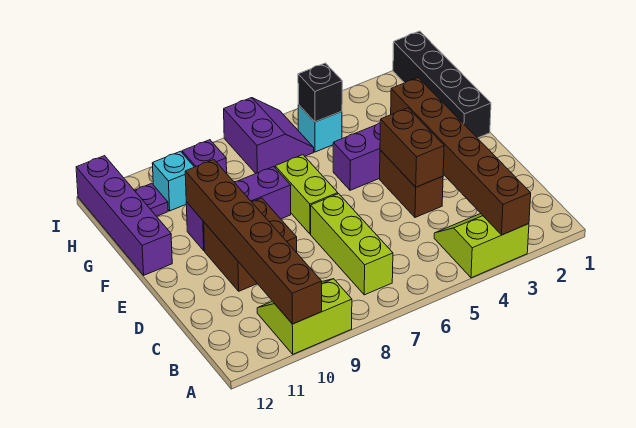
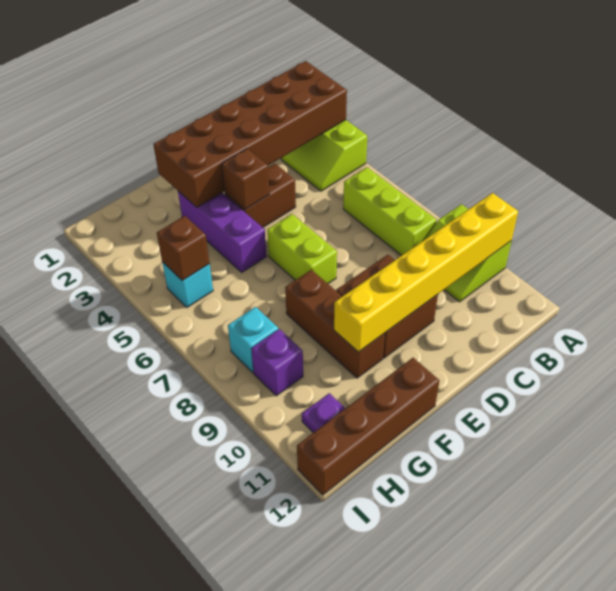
brown 1x6 brick [391,78,531,235] -> brown 2x6 brick [153,61,347,207]
brown 1x6 brick [185,160,322,324] -> yellow 1x6 brick [334,193,518,352]
lime 1x3 brick [311,194,393,295] -> lime 1x3 brick turned to [343,167,436,256]
brown 1x2 brick [380,108,444,187] -> brown 1x1 brick [222,149,270,210]
lime 1x2 brick [275,155,338,234] -> lime 1x2 brick turned to [267,214,337,284]
black 1x4 brick [393,31,491,138] -> none
purple 1x3 brick [186,166,291,251] -> brown 1x3 brick [285,270,385,378]
purple 1x4 brick [76,156,172,275] -> brown 1x4 brick [297,358,439,495]
black 1x1 brick [298,63,342,122] -> brown 1x1 brick [157,216,210,281]
purple 2x2 slope [224,98,314,173] -> none
cyan 1x1 brick [152,151,194,211] -> cyan 1x1 brick moved to [228,307,278,372]

